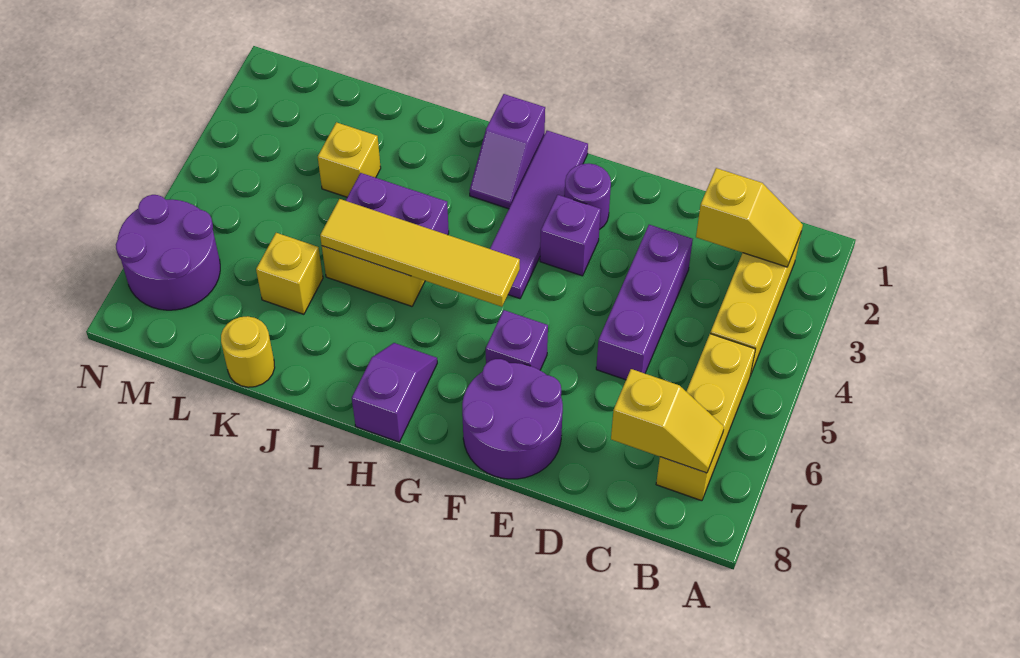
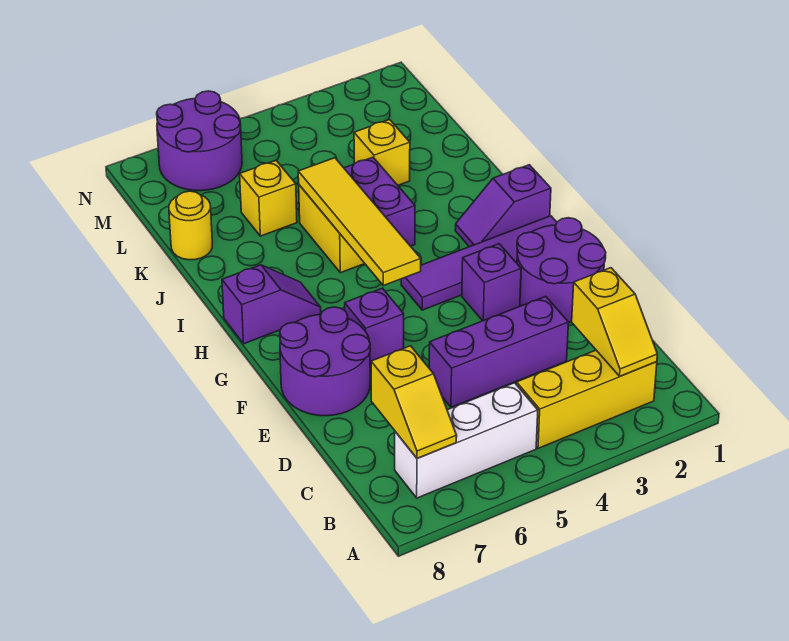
yellow 1x3 brick [656,334,755,501] -> white 1x3 brick [395,383,538,498]
purple 1x1 round brick [564,163,611,230] -> purple 2x2 round brick [517,218,606,322]

